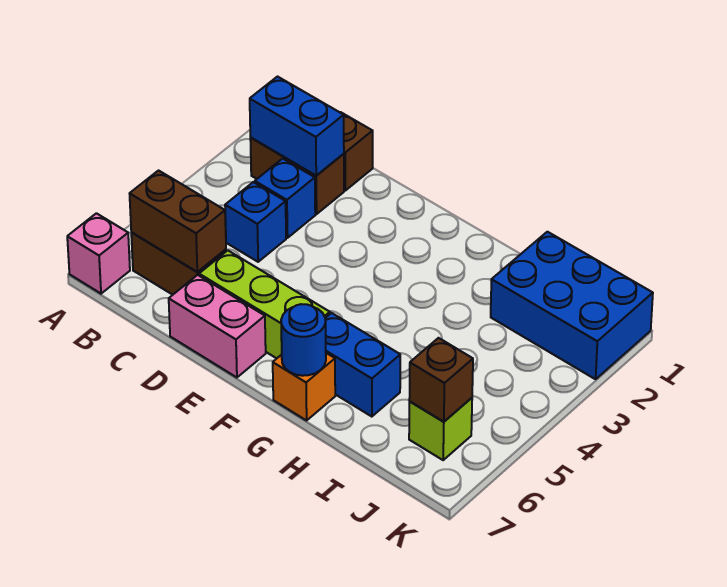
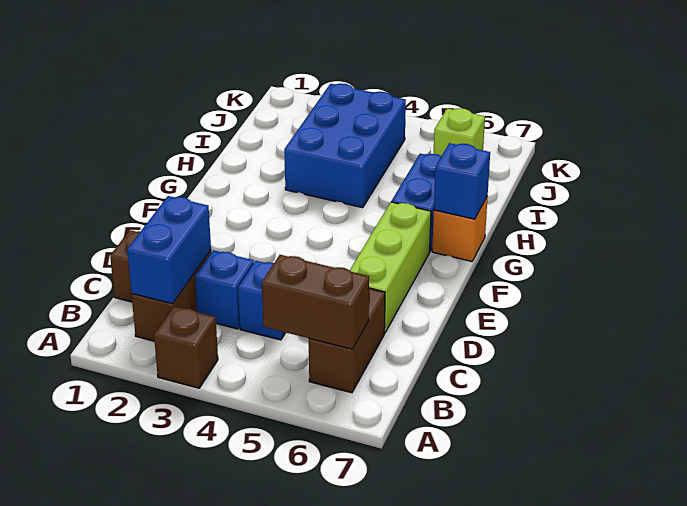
pink 1x1 brick [67,213,130,294] -> none
brown 1x2 brick [130,171,226,272] -> brown 1x2 brick turned to [262,255,369,349]
pink 1x2 brick [169,275,266,377] -> none
blue 1x1 round brick [281,304,326,376] -> blue 1x1 brick [434,143,490,219]
blue 2x3 brick [491,232,653,379] -> blue 2x3 brick moved to [284,83,406,208]
brown 1x1 brick [409,338,473,422] -> brown 1x1 brick moved to [154,306,218,388]

